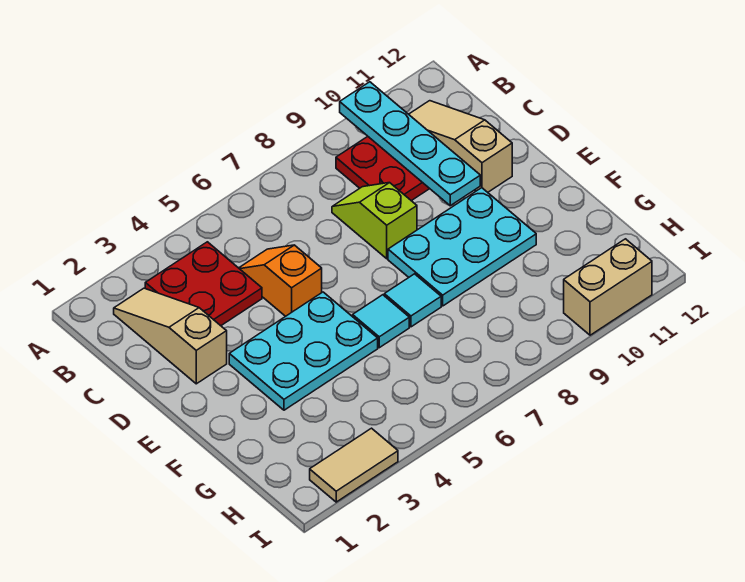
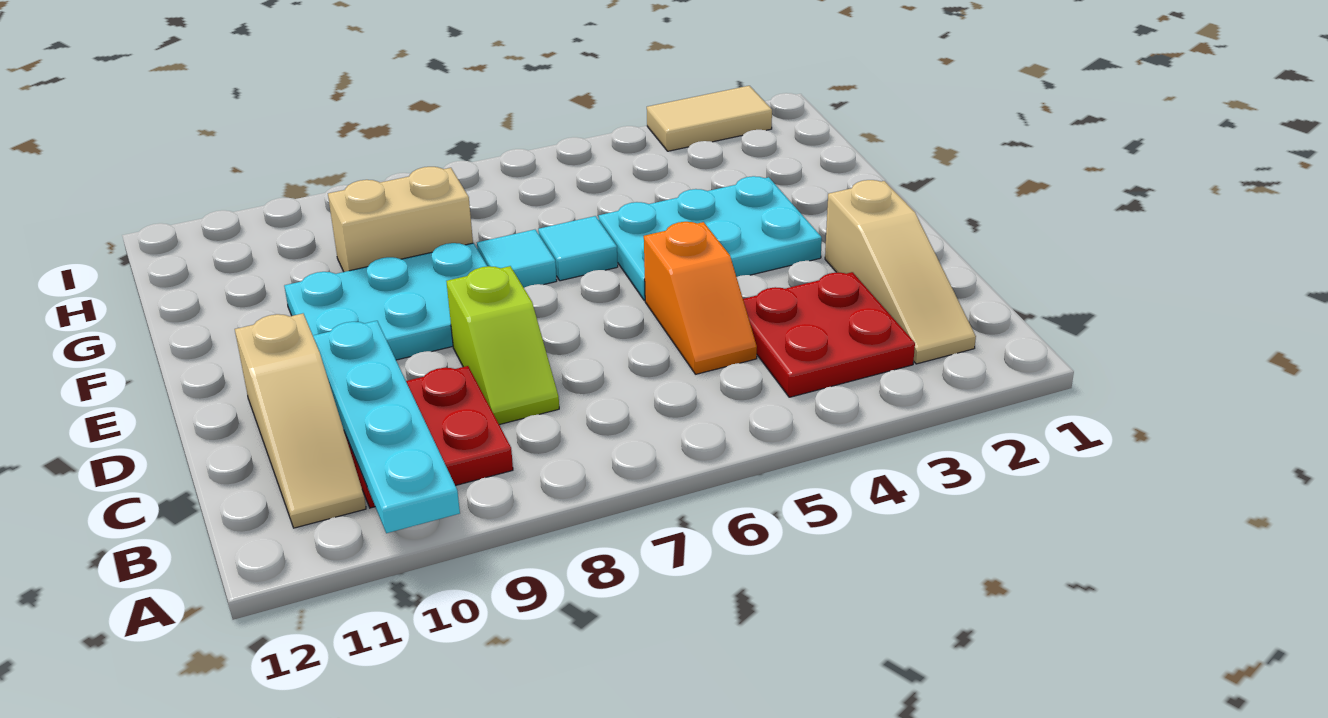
tan 1x2 brick [564,239,652,335] -> tan 1x2 brick moved to [328,167,473,272]

